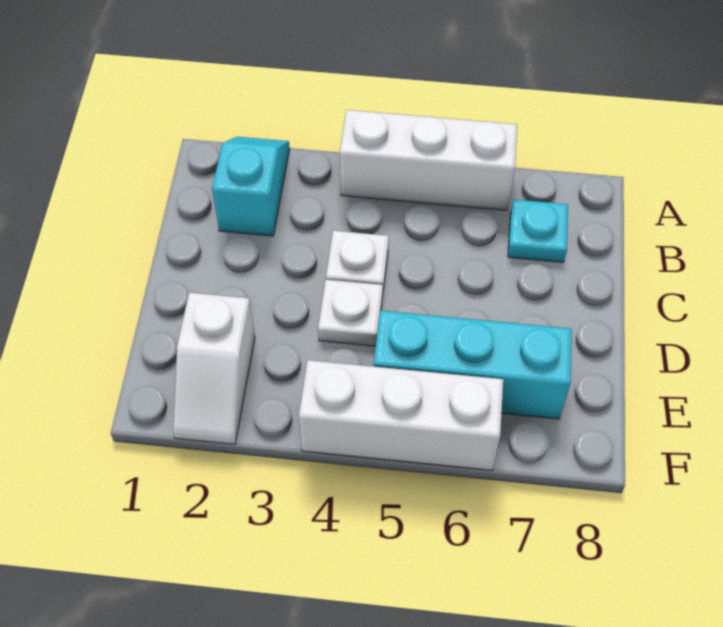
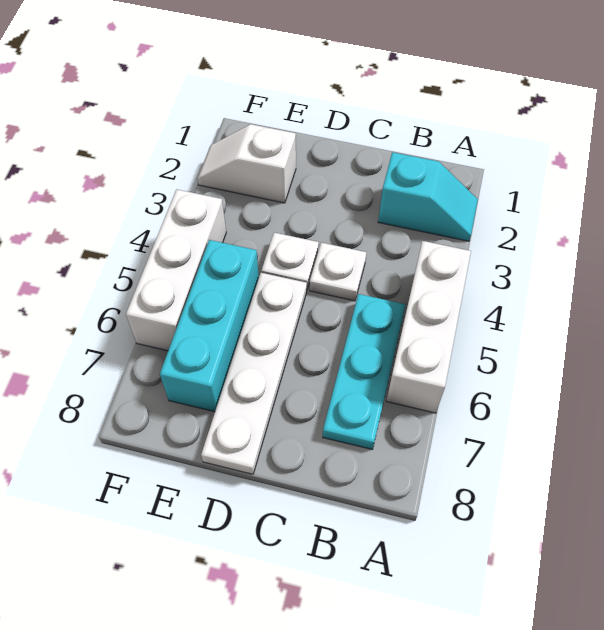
cyan 1x1 plate [508,199,568,262] -> cyan 1x3 plate [323,294,406,450]
none -> white 1x4 plate [201,273,307,474]

